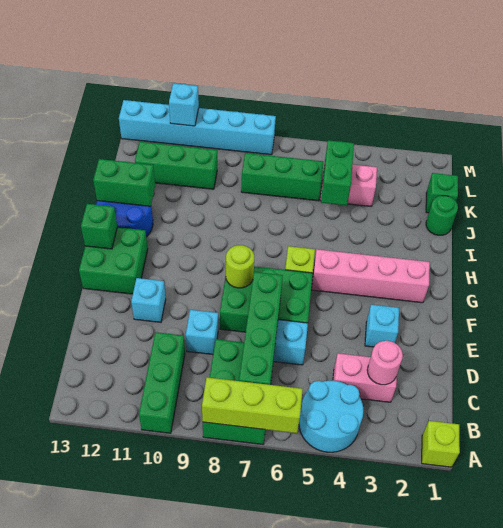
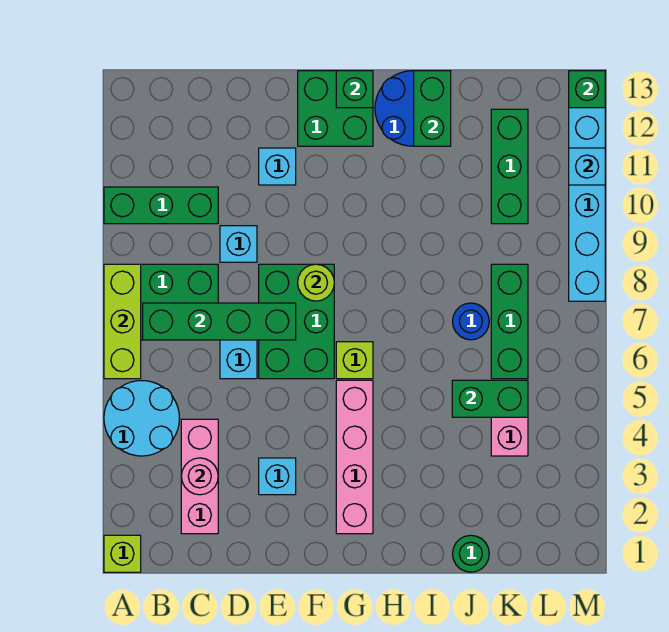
pink 1x2 brick [333,353,397,402] -> pink 1x3 brick [181,419,218,534]
none -> blue 1x1 round brick [453,303,489,340]
green 1x1 brick [426,173,458,213] -> green 1x1 brick moved to [569,71,605,108]

